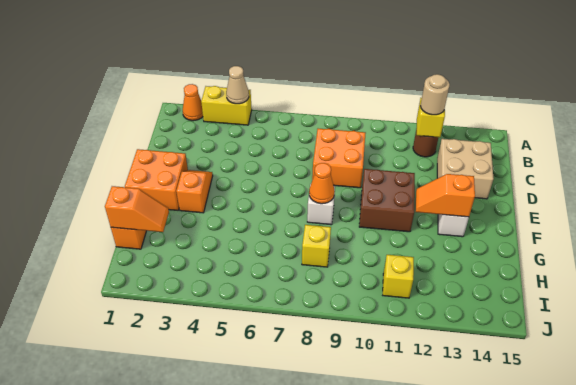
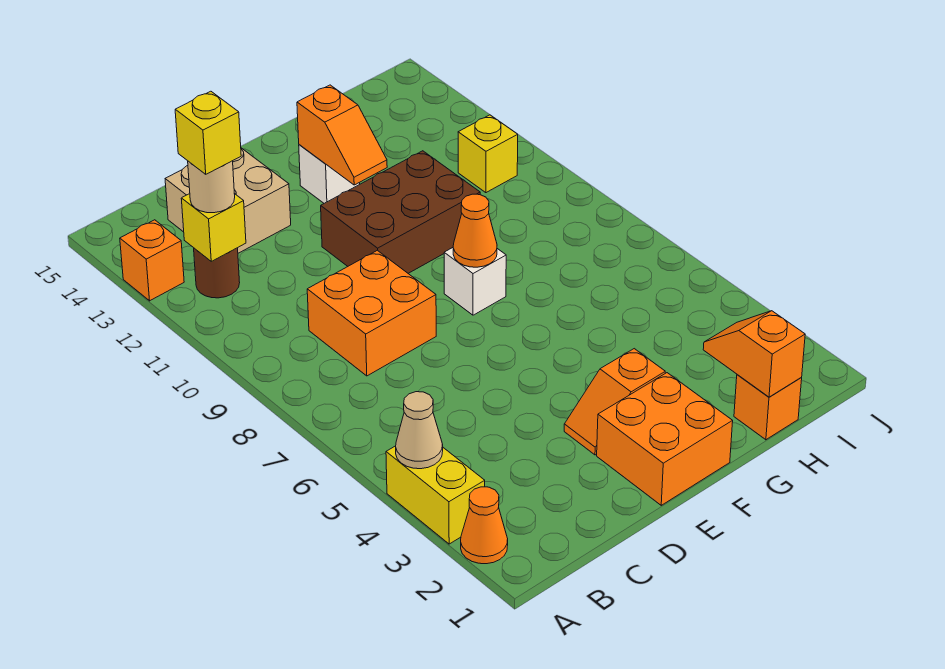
none -> orange 1x1 brick [120,220,184,301]
brown 2x2 brick [359,169,415,232] -> brown 2x3 brick [321,151,480,274]
yellow 1x1 brick [302,225,331,267] -> yellow 1x1 brick moved to [175,91,241,174]

